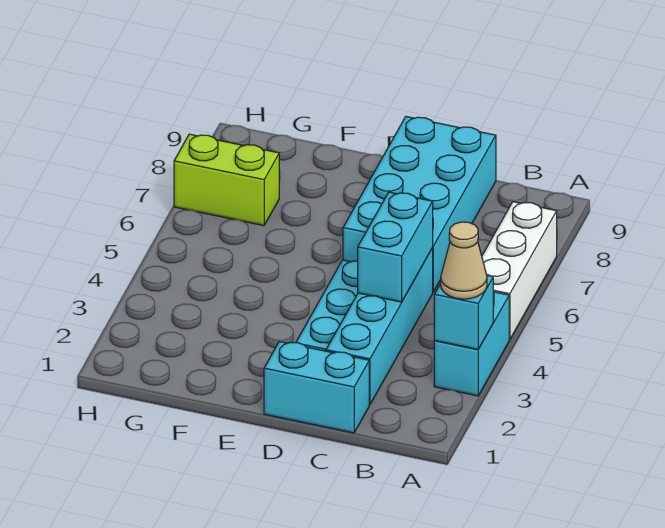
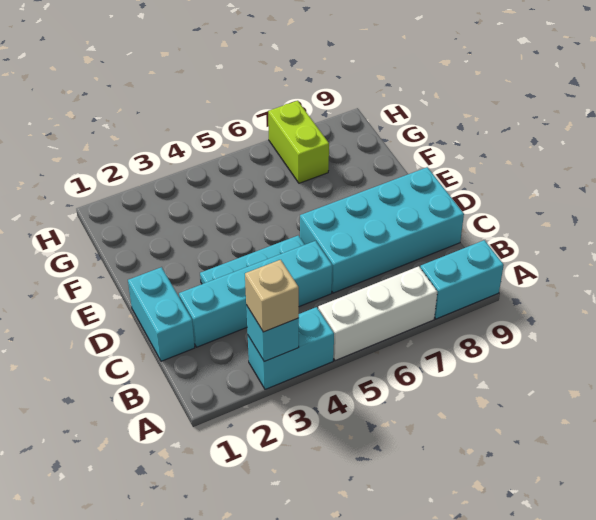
tan 1x1 cone [441,222,487,299] -> tan 1x1 brick [245,260,299,332]
cyan 1x2 brick [358,192,433,302] -> cyan 1x2 brick moved to [420,240,504,319]

